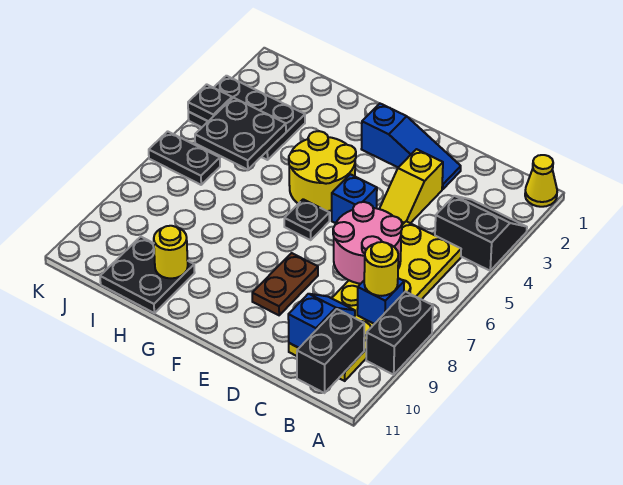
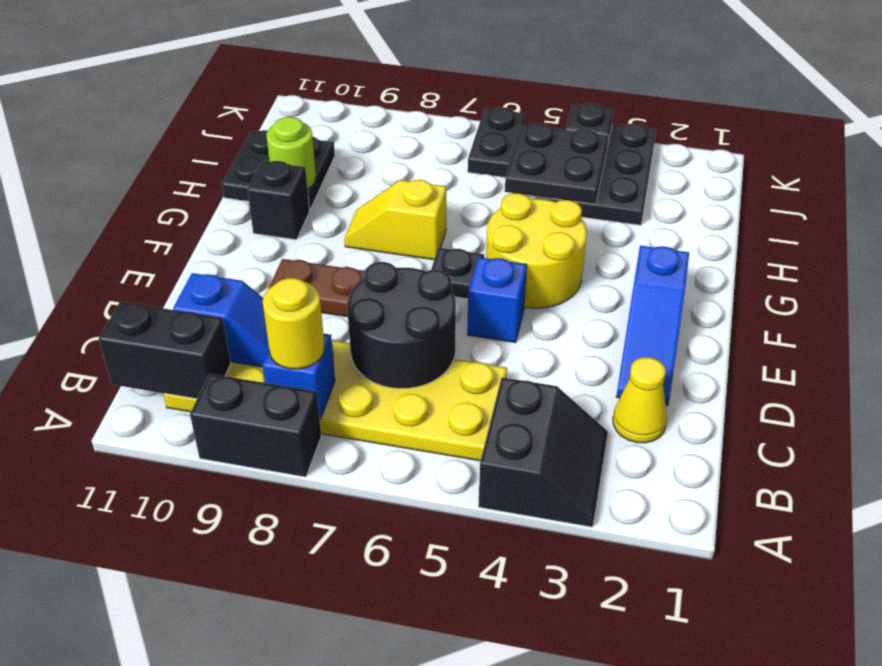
yellow 1x1 cone [525,155,557,207] -> yellow 1x1 cone moved to [613,357,667,443]
pink 2x2 round brick [333,202,402,284] -> black 2x2 round brick [347,262,456,388]
yellow 1x2 slope [380,149,443,225] -> yellow 1x2 slope moved to [344,180,446,260]
none -> black 1x1 brick [247,161,310,240]
yellow 1x1 round brick [154,226,188,278] -> lime 1x1 round brick [266,117,316,189]

